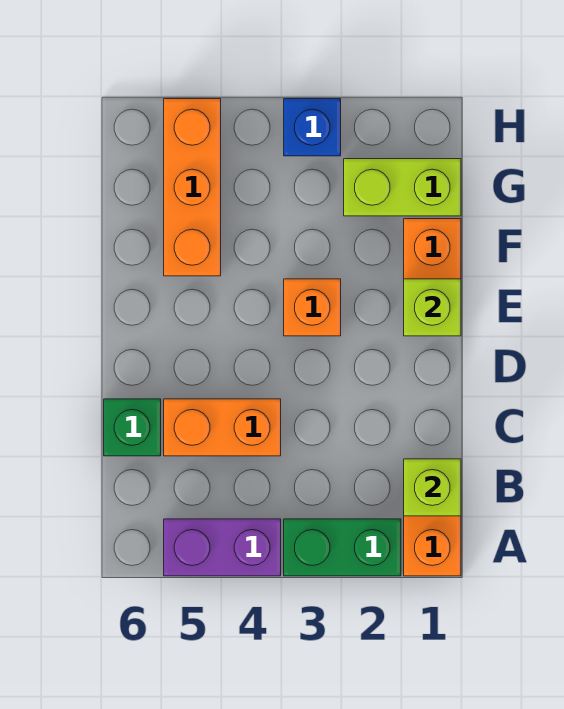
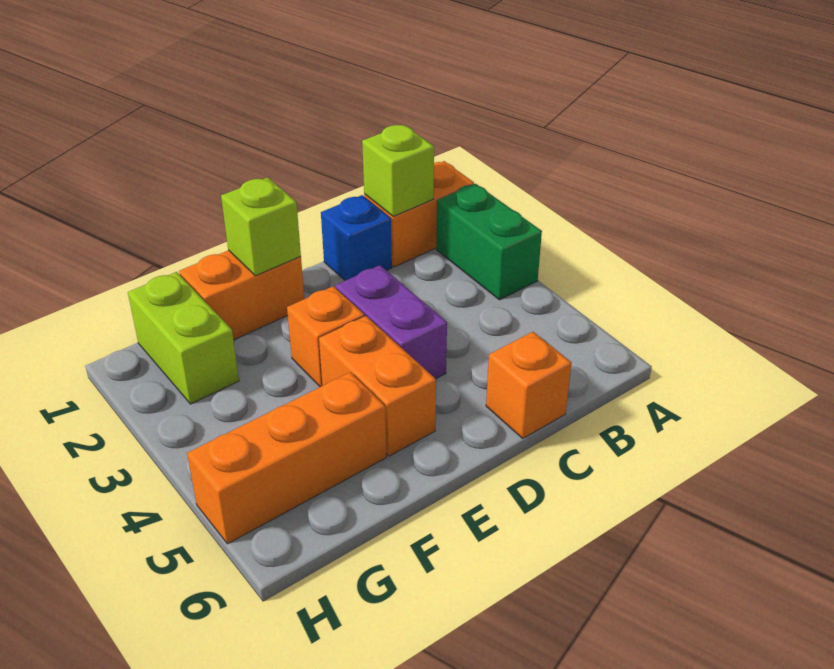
purple 1x2 brick [164,519,281,576] -> purple 1x2 brick moved to [336,265,447,379]
orange 1x2 brick [164,399,281,456] -> orange 1x2 brick moved to [319,316,436,456]
green 1x1 brick [104,399,161,456] -> orange 1x1 brick [486,332,572,438]
blue 1x1 brick [284,99,341,156] -> blue 1x1 brick moved to [321,195,392,281]

